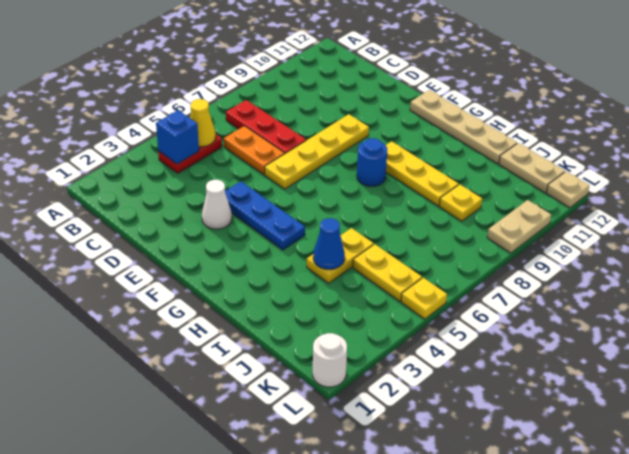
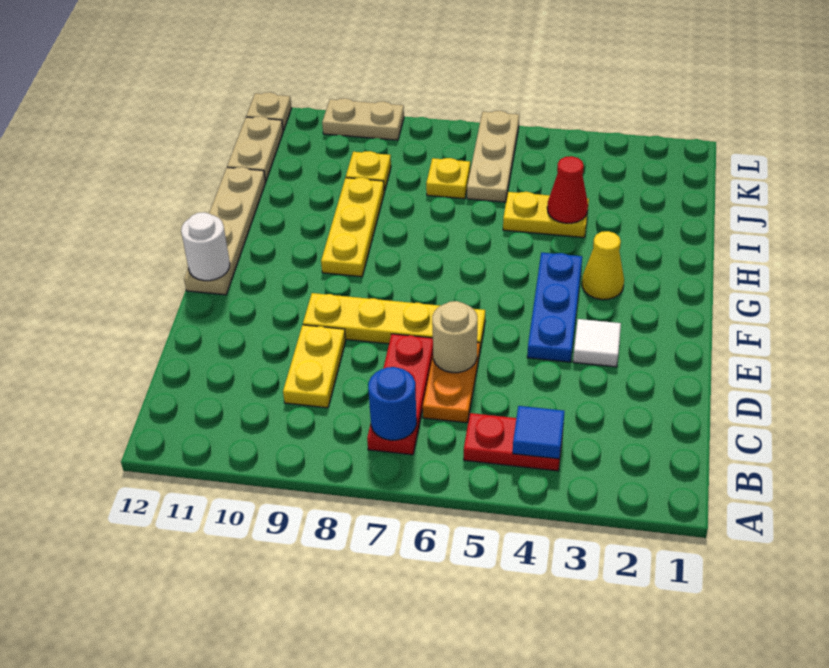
blue 1x1 brick [156,110,199,164] -> blue 1x1 tile [513,406,565,459]
yellow 1x1 cone [190,99,216,147] -> yellow 1x1 cone moved to [582,231,624,300]
none -> tan 1x1 round brick [432,301,477,373]
white 1x1 cone [202,180,232,229] -> white 1x1 tile [573,319,621,367]
blue 1x1 round brick [357,138,387,186] -> blue 1x1 round brick moved to [368,367,417,440]
blue 1x1 cone [313,218,345,270] -> red 1x1 cone [547,156,588,223]
yellow 1x2 plate [353,244,422,301] -> yellow 1x2 plate moved to [283,325,346,408]
none -> tan 1x3 plate [467,111,519,202]
white 1x1 round brick [313,333,347,387] -> white 1x1 round brick moved to [181,212,230,281]
yellow 1x1 plate [401,278,447,319] -> yellow 1x1 plate moved to [426,158,470,199]

